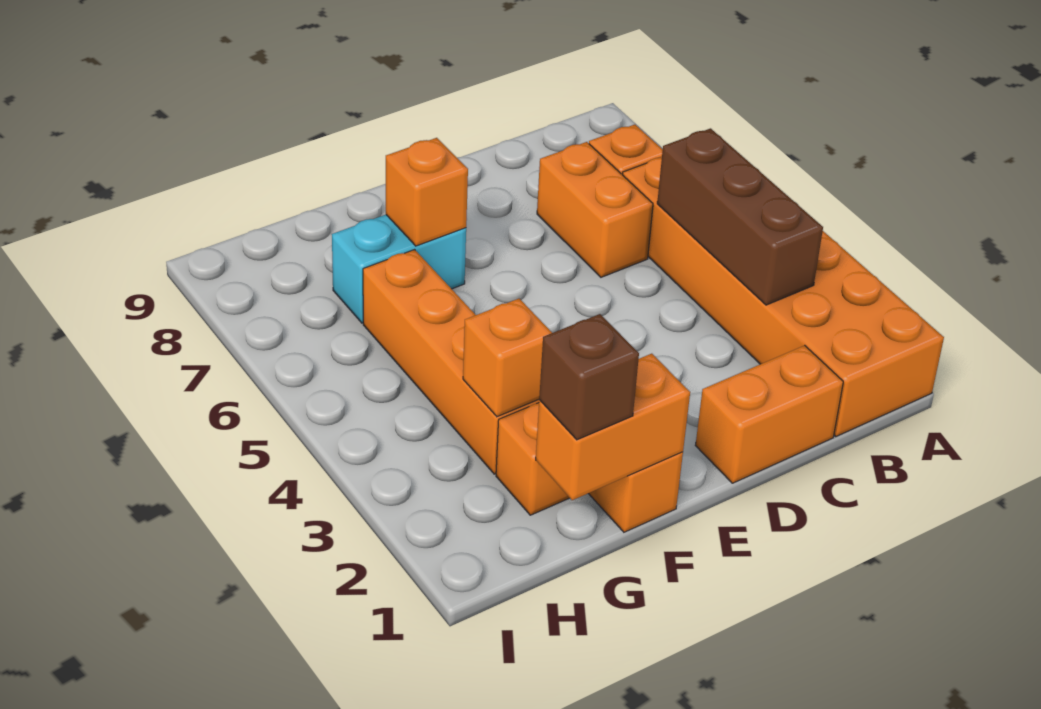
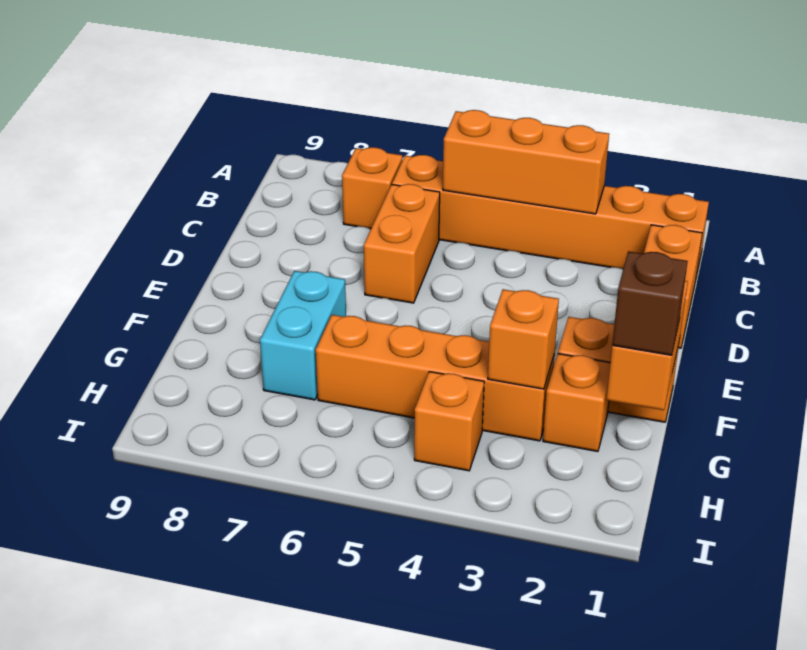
orange 2x6 brick [622,158,944,437] -> orange 1x6 brick [392,155,709,276]
brown 1x3 brick [657,128,823,305] -> orange 1x3 brick [443,110,609,214]
orange 1x2 brick [537,142,653,277] -> orange 1x2 brick turned to [364,184,440,303]
orange 1x1 brick [386,138,468,246] -> orange 1x1 brick moved to [414,372,484,471]

